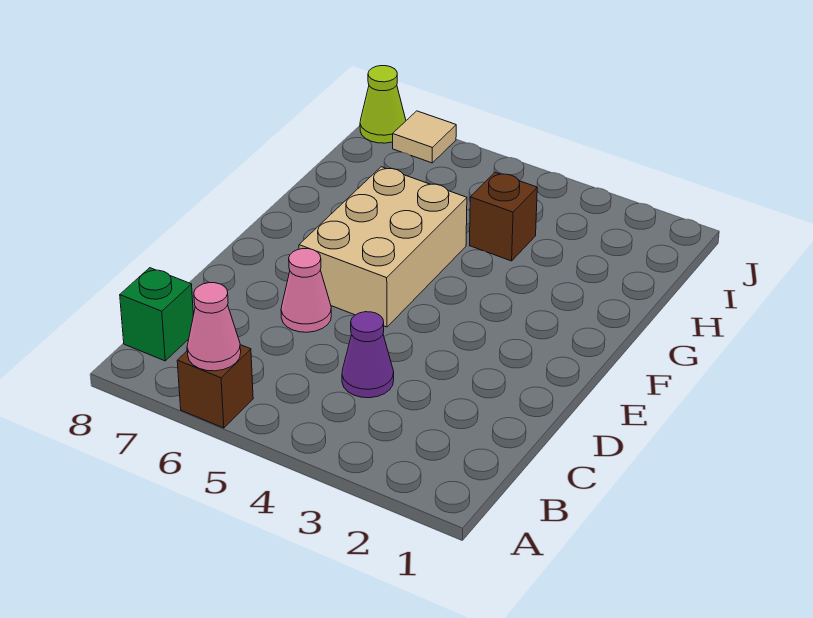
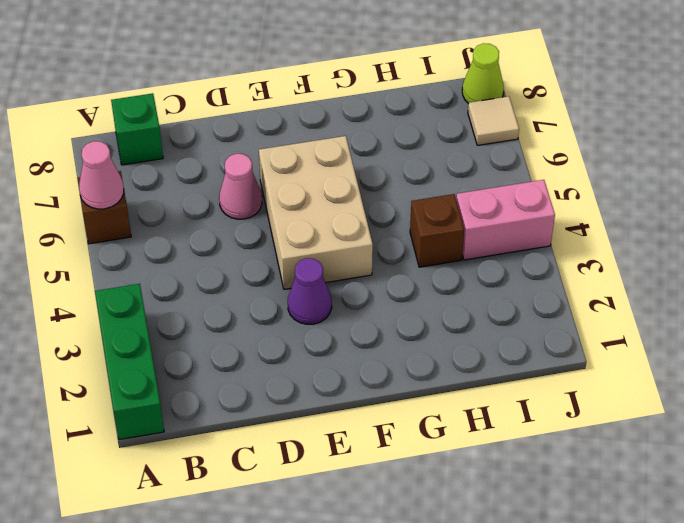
none -> green 1x3 brick [95,284,164,440]
purple 1x1 cone [342,312,394,398] -> purple 1x1 cone moved to [288,258,332,324]
tan 2x3 brick [299,167,467,327] -> tan 2x3 brick turned to [259,136,373,289]
none -> pink 1x2 brick [456,180,555,260]

